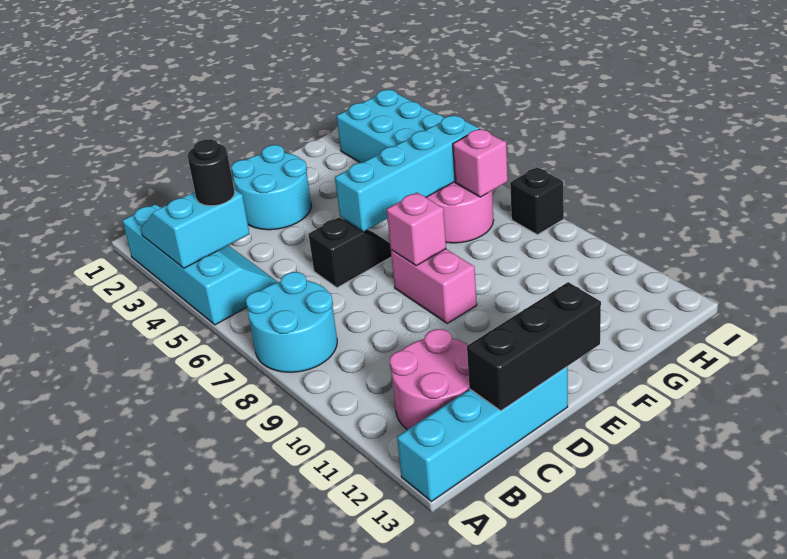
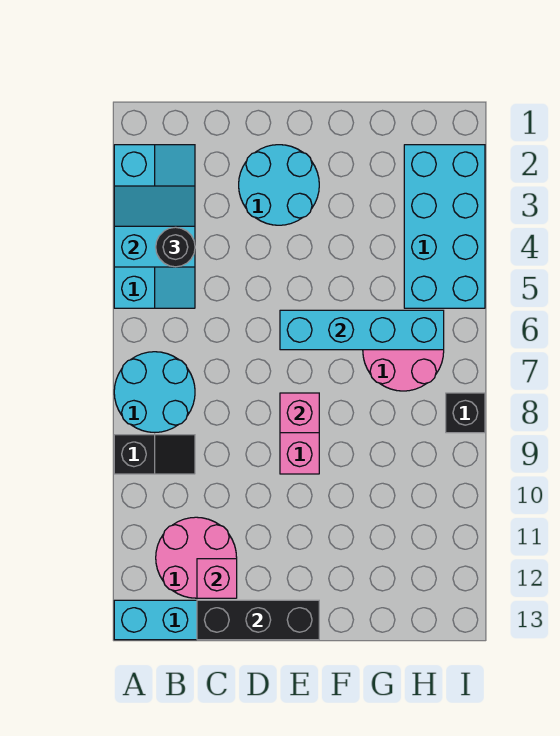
black 1x2 slope [308,217,391,288] -> black 1x2 slope moved to [114,435,195,474]
pink 1x1 brick [453,129,508,197] -> pink 1x1 brick moved to [197,559,237,598]

